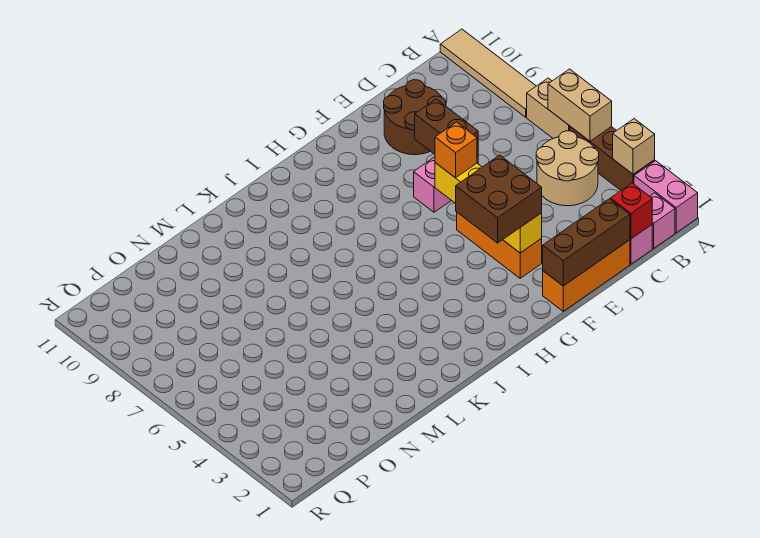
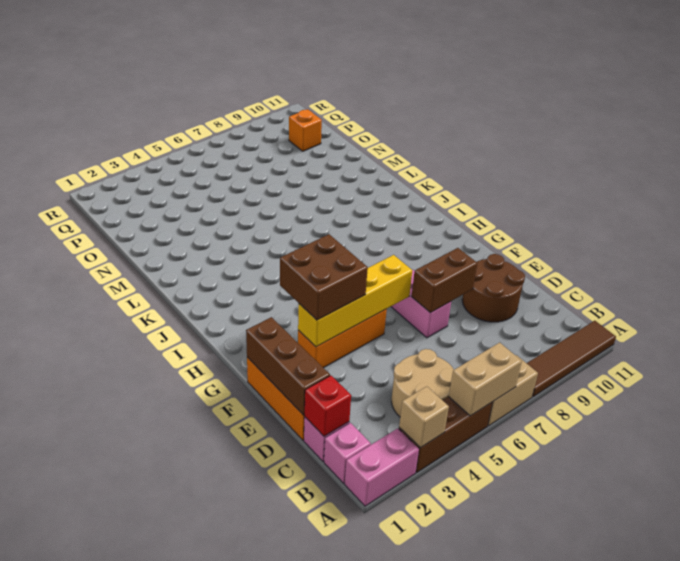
tan 1x4 tile [440,29,536,117] -> brown 1x4 tile [527,321,616,397]
orange 1x1 brick [435,122,477,178] -> orange 1x1 brick moved to [289,109,322,151]

